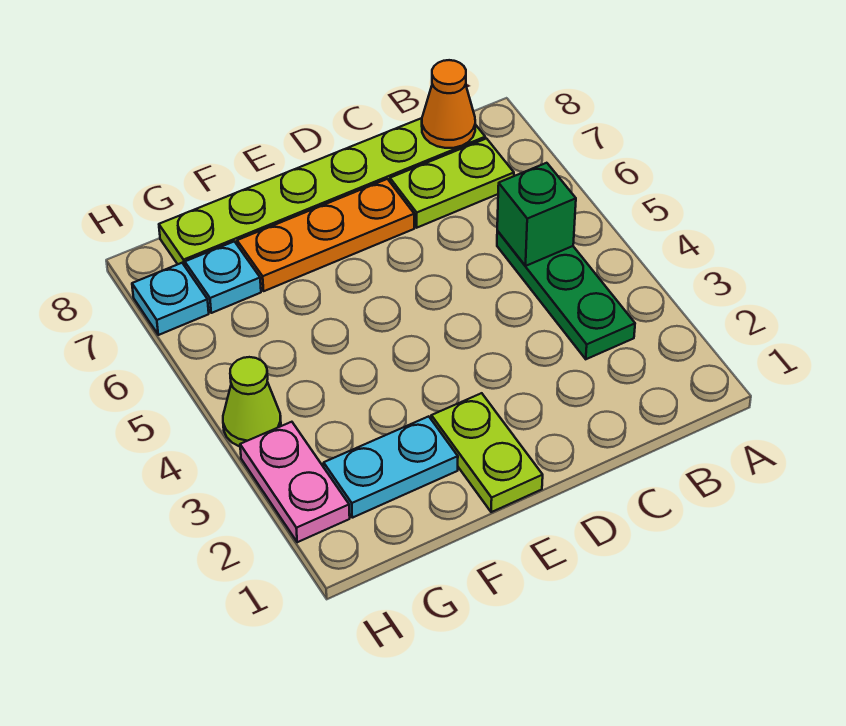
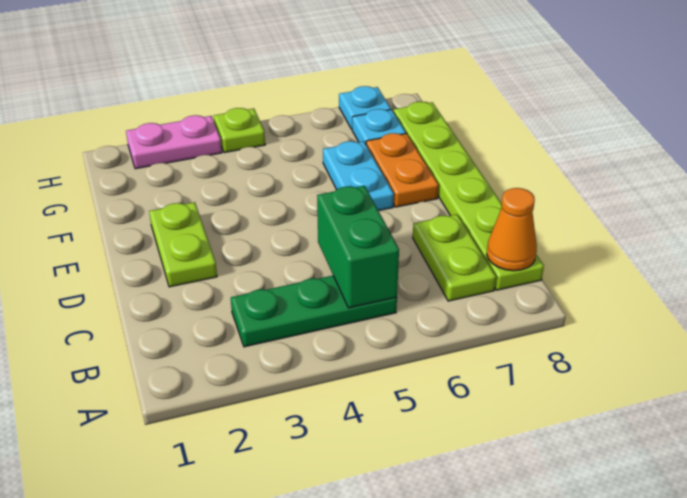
green 1x1 brick [497,163,576,266] -> green 1x2 brick [317,186,399,308]
orange 1x3 plate [237,179,414,291] -> orange 1x2 plate [366,133,439,207]
lime 1x2 plate [431,393,543,512] -> lime 1x2 plate turned to [149,202,217,287]
cyan 1x2 plate [324,416,458,518] -> cyan 1x2 plate moved to [323,141,394,211]
lime 1x1 cone [223,357,281,447] -> lime 1x1 plate [214,108,265,153]

